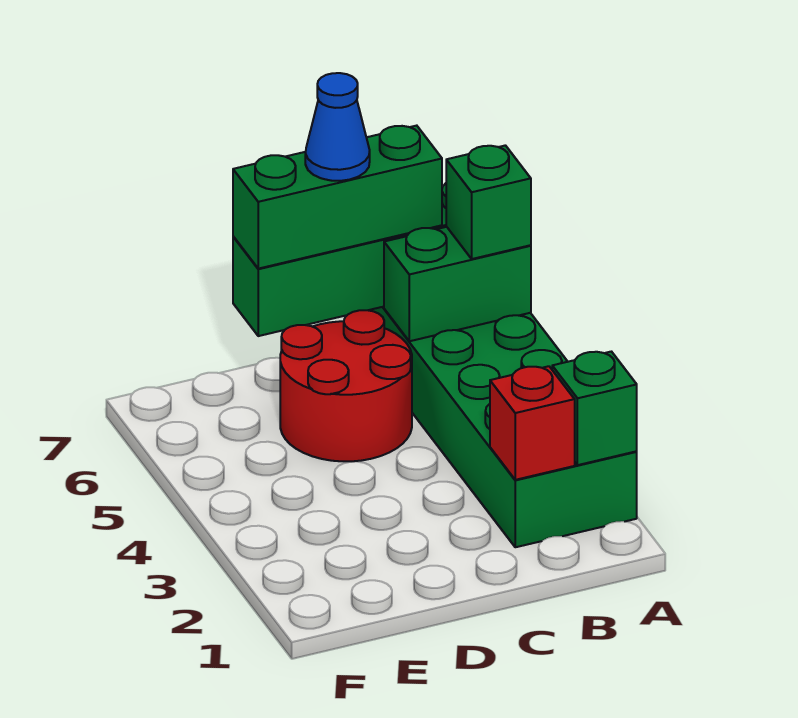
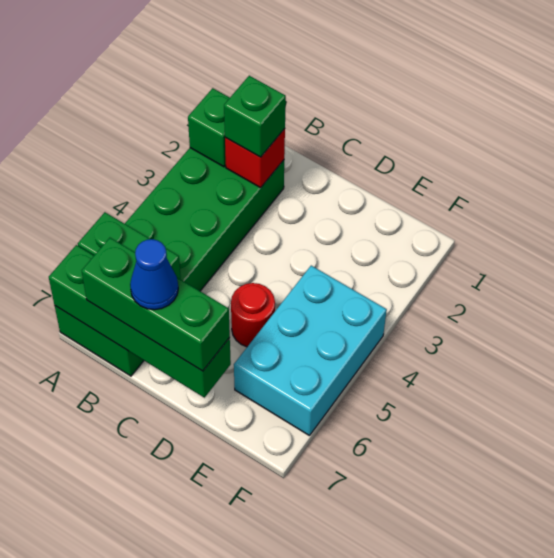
green 1x1 brick [446,145,531,259] -> green 1x1 brick moved to [224,76,286,157]
red 2x2 round brick [280,310,412,461] -> red 1x1 round brick [231,283,275,347]
none -> cyan 2x3 brick [234,266,387,436]

